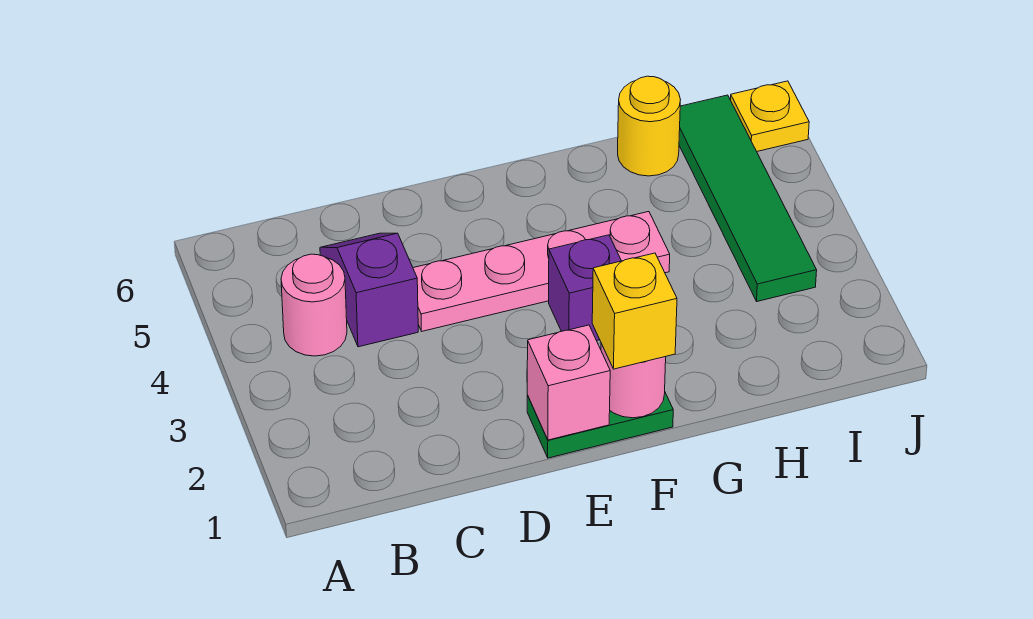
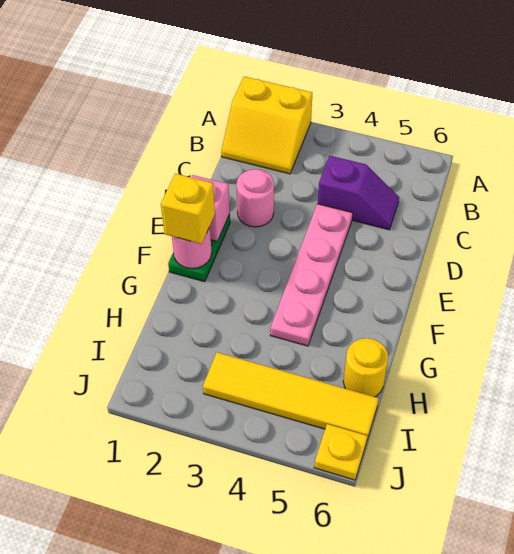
none -> yellow 2x2 slope [221,77,312,174]
pink 1x1 round brick [281,254,347,356] -> pink 1x1 round brick moved to [236,169,274,227]
purple 1x1 brick [549,235,621,341] -> none
green 1x4 tile [679,95,817,301] -> yellow 1x4 tile [203,352,379,439]

